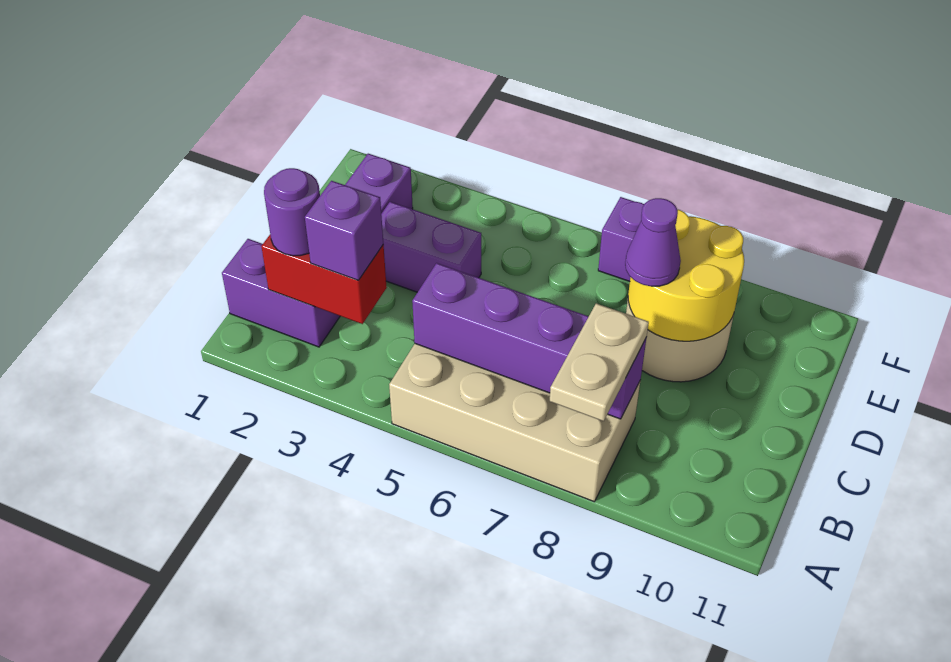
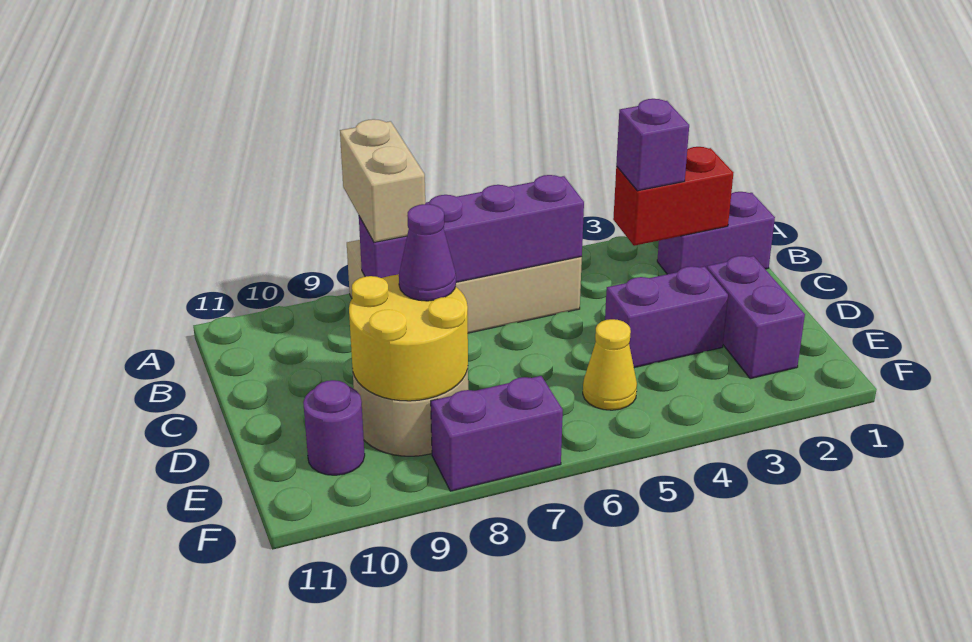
tan 1x2 plate [550,303,649,421] -> tan 1x2 brick [340,119,425,242]
purple 1x1 round brick [264,168,320,256] -> purple 1x1 round brick moved to [303,380,365,475]
none -> yellow 1x1 cone [583,319,637,410]

